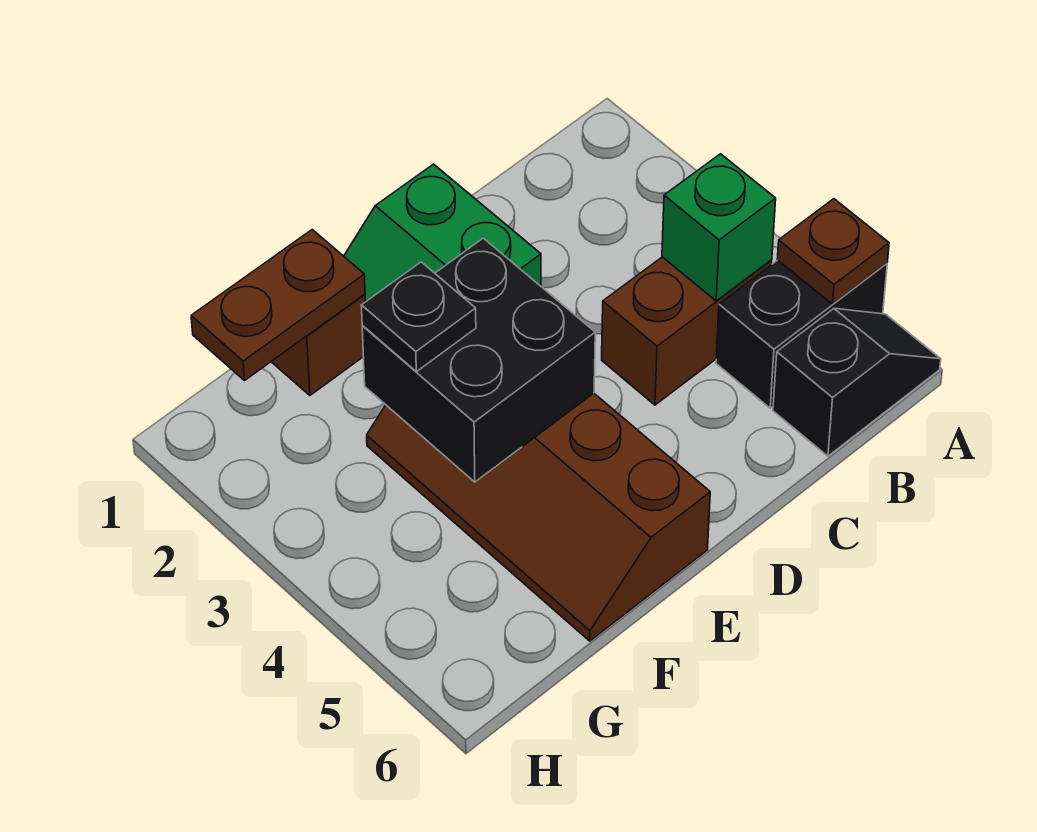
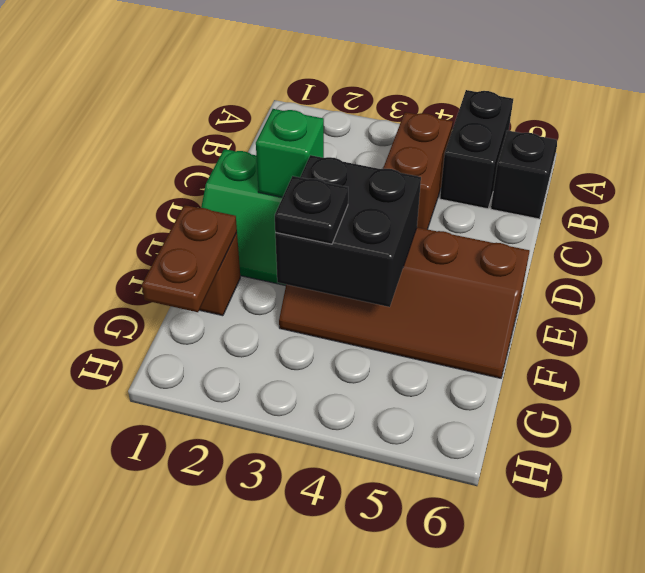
brown 1x1 plate [777,199,889,304] -> none
green 1x1 brick [662,154,776,301] -> green 1x1 brick moved to [256,109,324,197]

